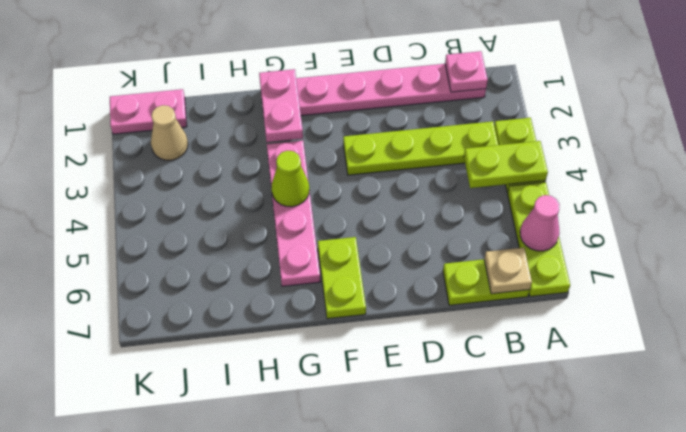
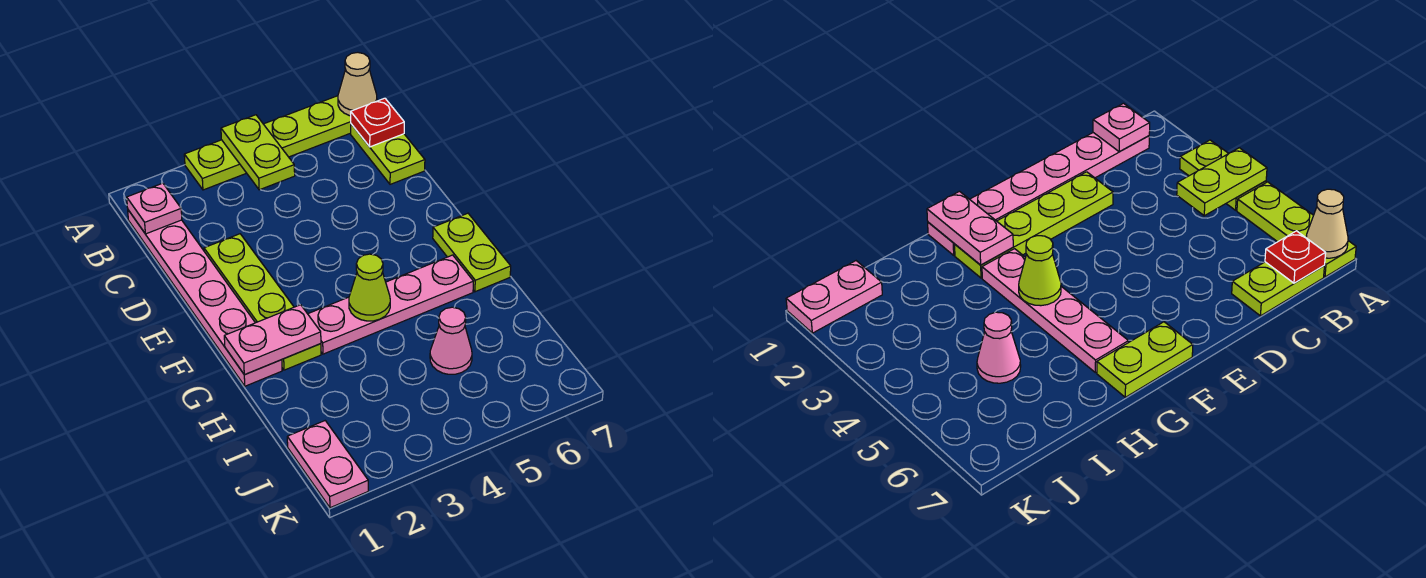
pink 1x1 cone [520,195,560,251] -> pink 1x1 cone moved to [430,307,472,374]
lime 1x4 plate [343,121,498,175] -> lime 1x4 plate moved to [204,234,321,370]
tan 1x1 plate [484,248,532,294] -> red 1x1 plate [351,98,404,147]
lime 1x2 plate [318,237,366,319] -> lime 1x2 plate turned to [433,213,511,292]
tan 1x1 cone [151,105,188,160] -> tan 1x1 cone moved to [338,52,377,116]

